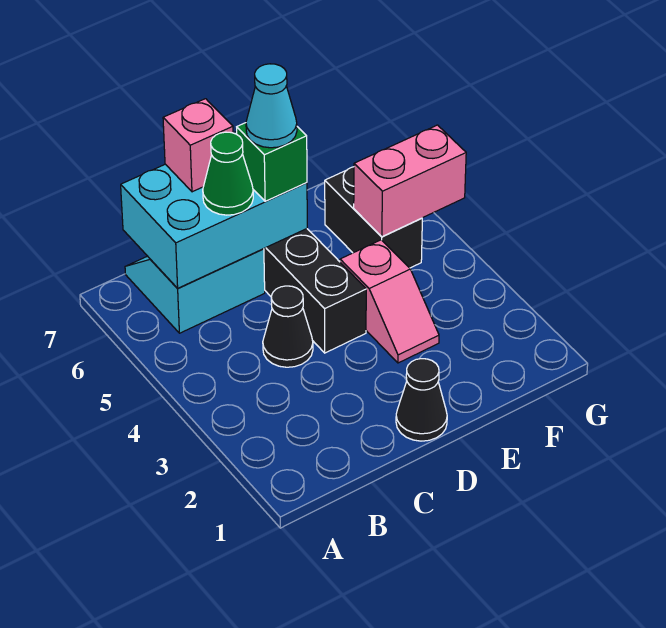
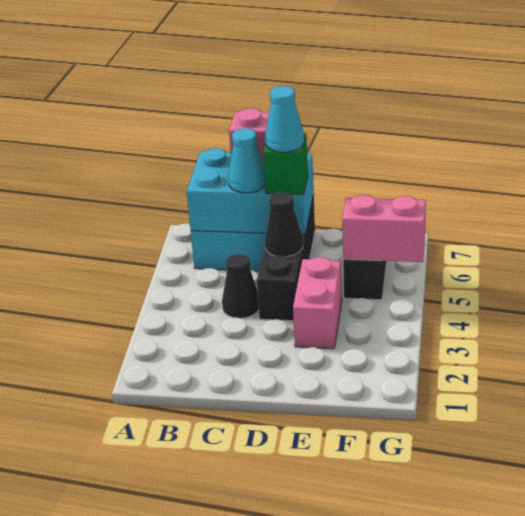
green 1x1 cone [203,132,253,215] -> cyan 1x1 cone [228,128,265,193]
black 1x1 cone [396,359,447,441] -> black 1x1 cone moved to [265,192,303,257]
pink 1x2 slope [340,240,439,363] -> pink 1x2 brick [293,257,342,349]

